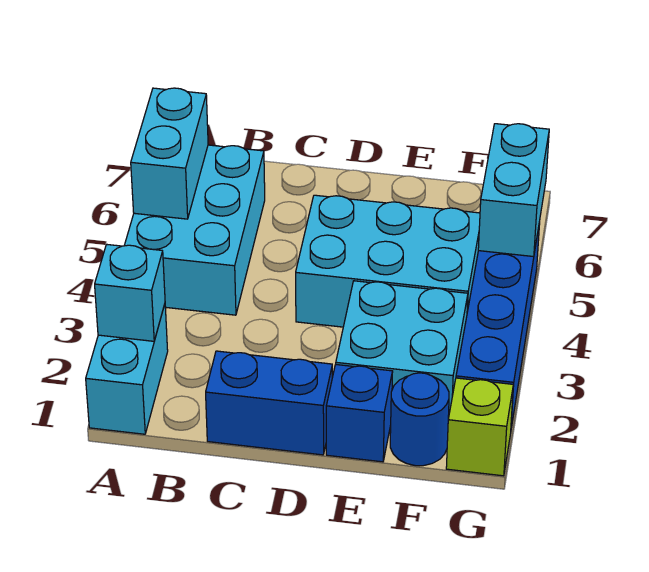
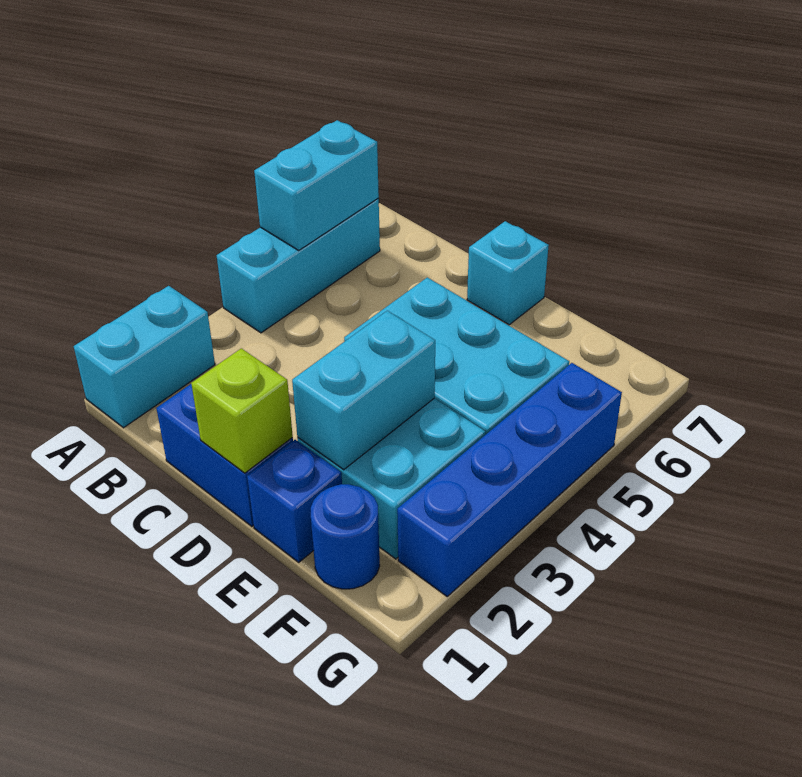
cyan 1x1 brick [95,245,165,341] -> cyan 1x1 brick moved to [467,221,549,325]
cyan 2x3 brick [124,145,265,315] -> cyan 1x3 brick [217,199,380,333]
lime 1x1 brick [446,378,513,476] -> lime 1x1 brick moved to [191,348,293,473]
cyan 1x2 brick [478,124,549,257] -> cyan 1x2 brick moved to [292,311,435,470]

